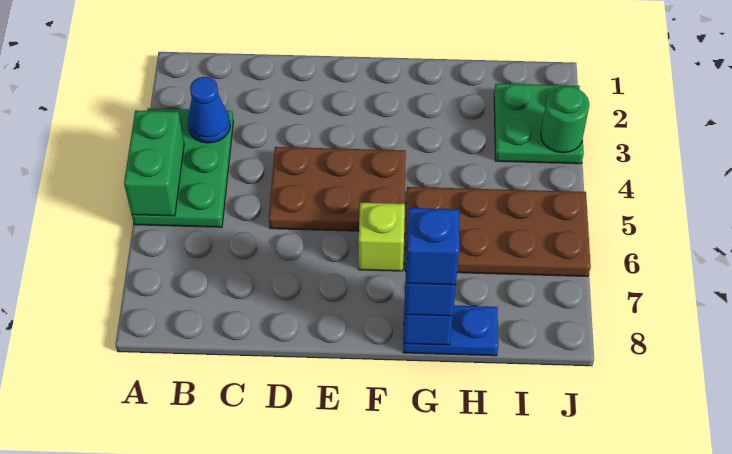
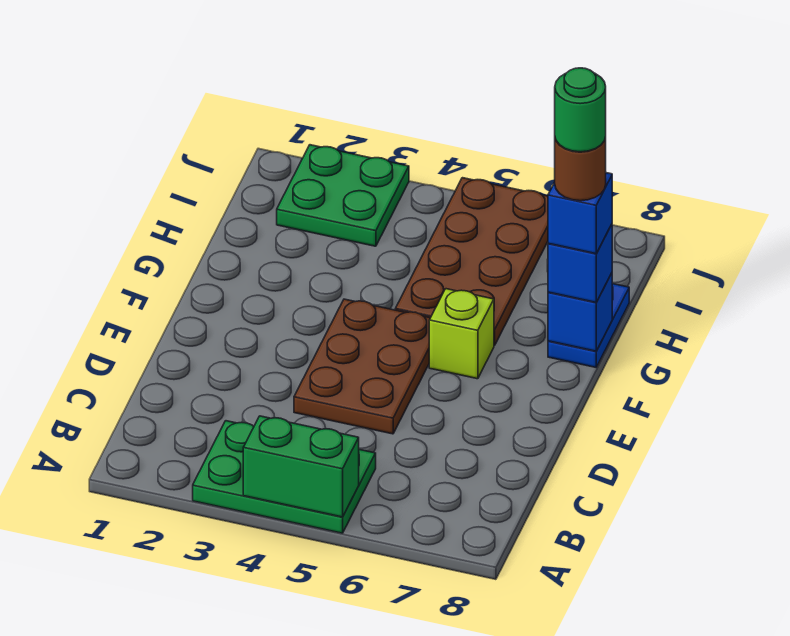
blue 1x1 cone [188,77,230,143] -> none
none -> brown 1x1 round brick [555,137,606,201]
green 1x1 round brick [541,86,589,153] -> green 1x1 round brick moved to [555,68,606,152]

